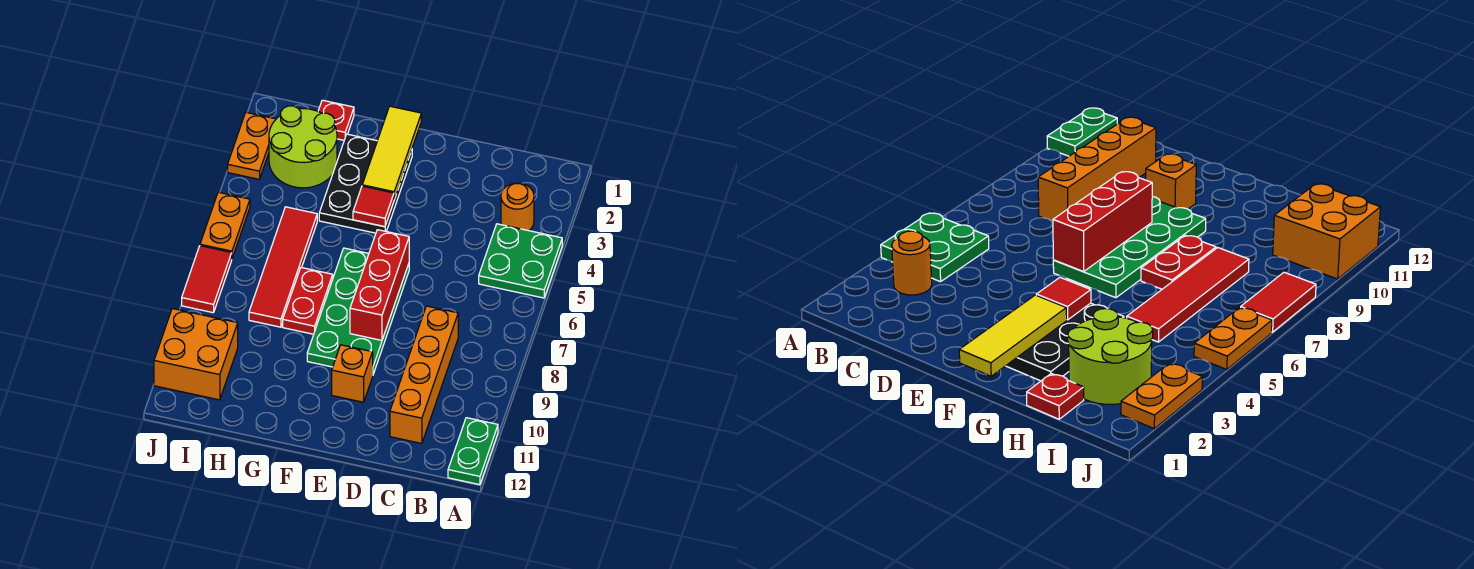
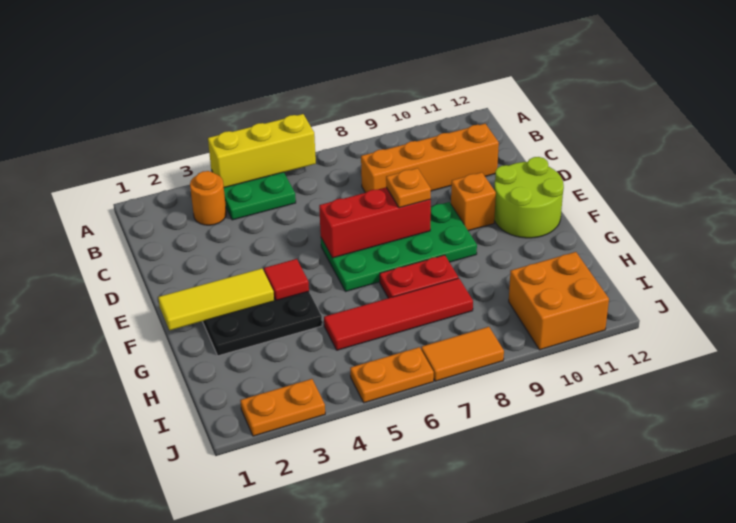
none -> yellow 1x3 brick [208,114,316,188]
green 1x2 plate [448,418,498,485] -> none
none -> orange 1x1 plate [386,168,431,208]
red 1x1 plate [318,100,354,140] -> none
lime 2x2 round brick [269,106,337,188] -> lime 2x2 round brick moved to [494,157,564,238]
red 1x2 tile [182,246,232,313] -> orange 1x2 tile [421,327,504,381]

